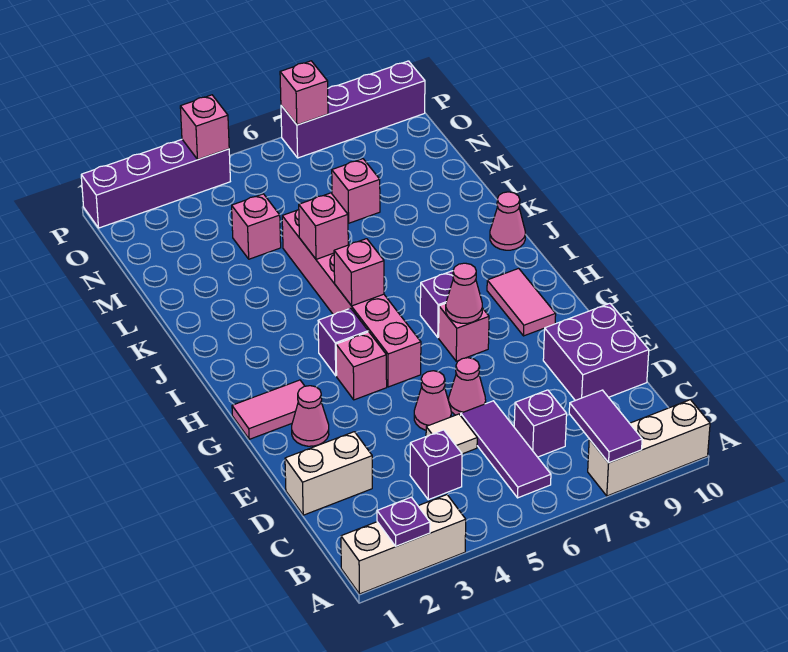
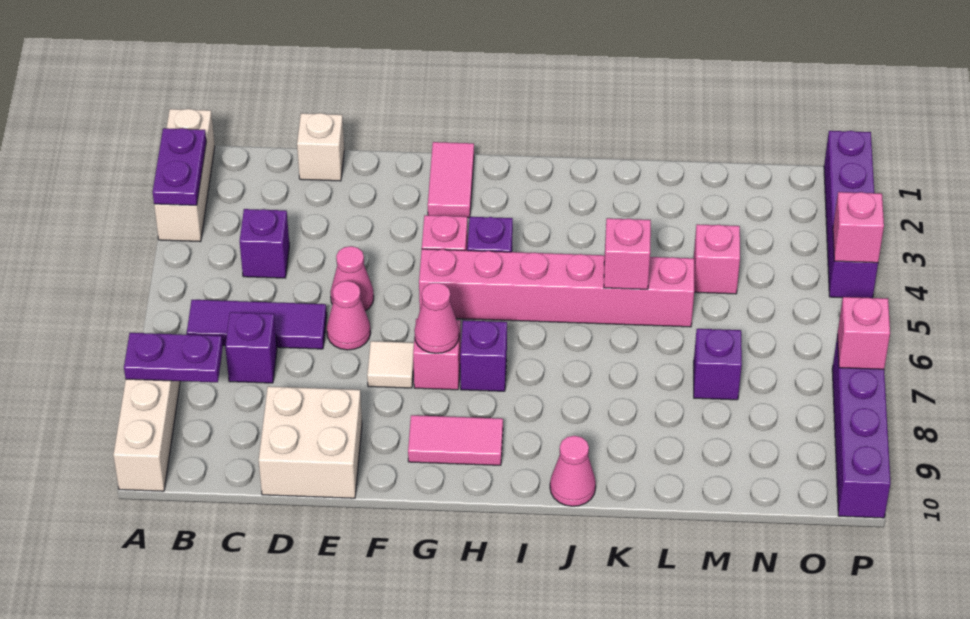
purple 1x1 plate [377,497,430,546] -> purple 1x2 plate [153,128,206,205]
purple 1x2 tile [569,390,642,463] -> purple 1x2 plate [124,333,223,382]
white 1x2 brick [285,432,372,515] -> white 1x1 brick [297,113,344,181]
white 1x1 tile [426,414,477,454] -> white 1x1 tile moved to [367,341,414,388]
purple 2x2 brick [543,303,649,401] -> white 2x2 brick [259,386,362,498]
pink 1x1 cone [292,386,329,446] -> none
pink 1x1 brick [334,239,384,306] -> none
pink 1x1 brick [332,159,380,223] -> purple 1x1 brick [694,329,742,400]

